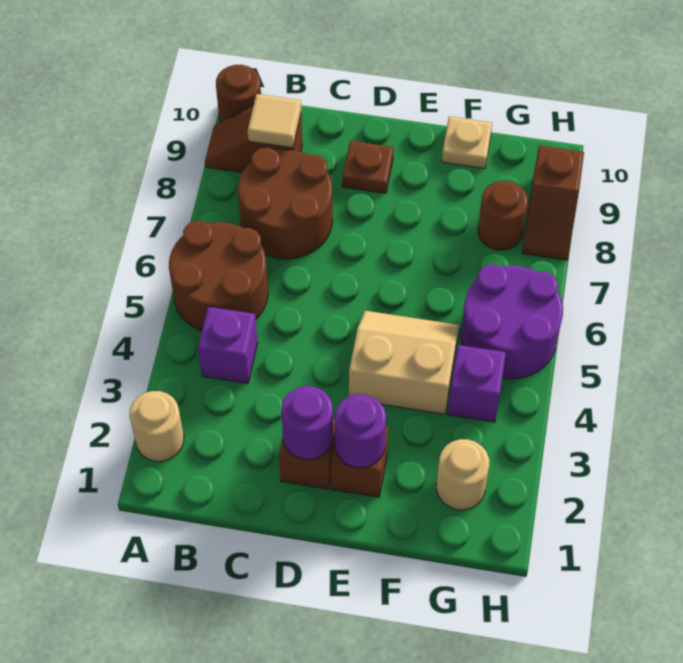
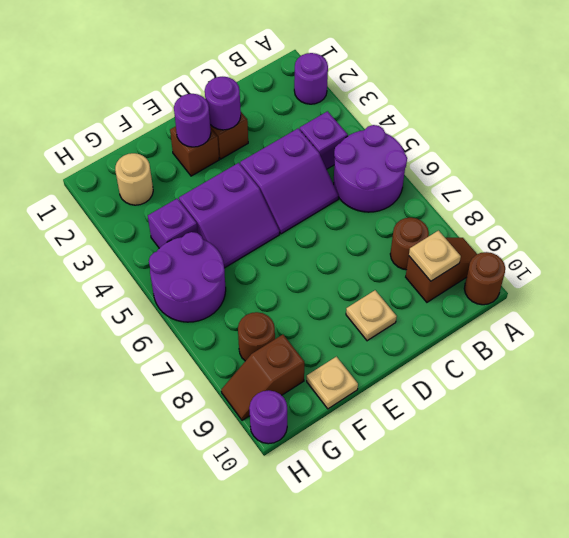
tan 1x1 round brick [130,391,184,461] -> purple 1x1 round brick [294,53,328,104]
brown 2x2 round brick [169,221,268,331] -> purple 2x2 round brick [334,125,407,212]
brown 2x2 round brick [238,148,333,259] -> brown 1x1 round brick [390,218,429,270]
tan 1x1 tile [247,94,301,148] -> tan 1x1 plate [409,231,461,281]
none -> purple 2x2 slope [240,128,338,234]
brown 1x1 plate [342,141,394,193] -> tan 1x1 plate [346,290,397,341]
tan 2x2 slope [349,311,460,414] -> purple 2x2 slope [179,163,279,268]
brown 1x2 slope [522,146,584,260] -> brown 1x2 slope turned to [221,335,304,420]
none -> purple 1x1 round brick [249,390,287,444]

